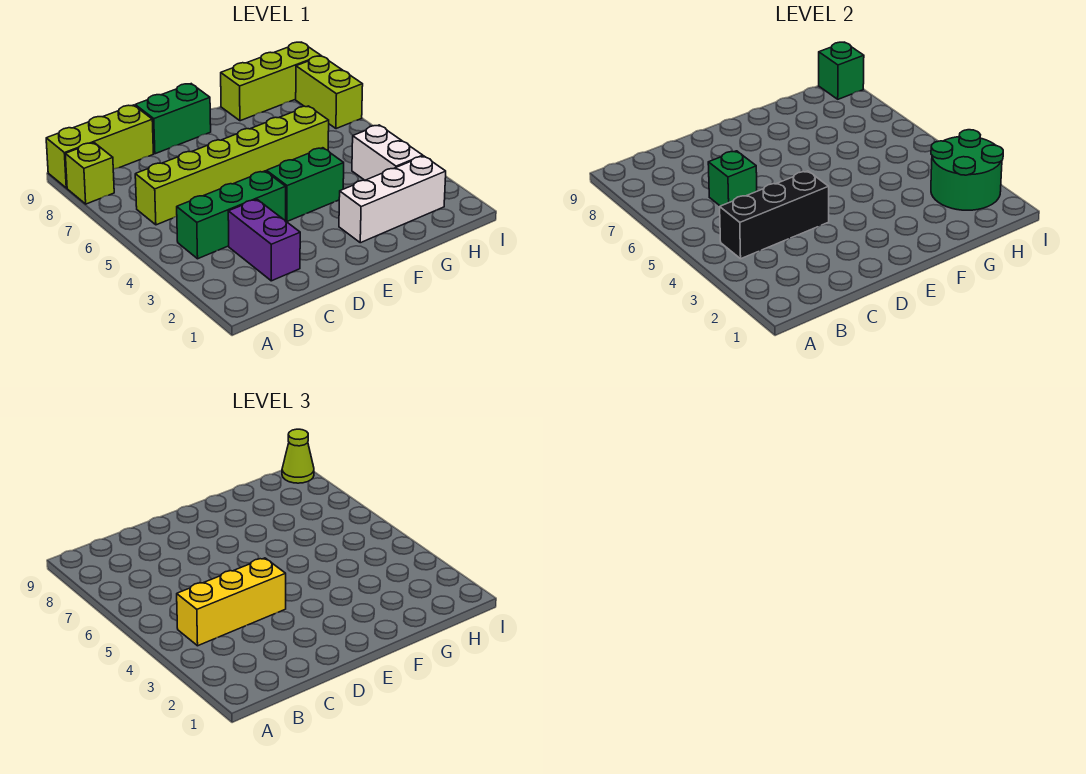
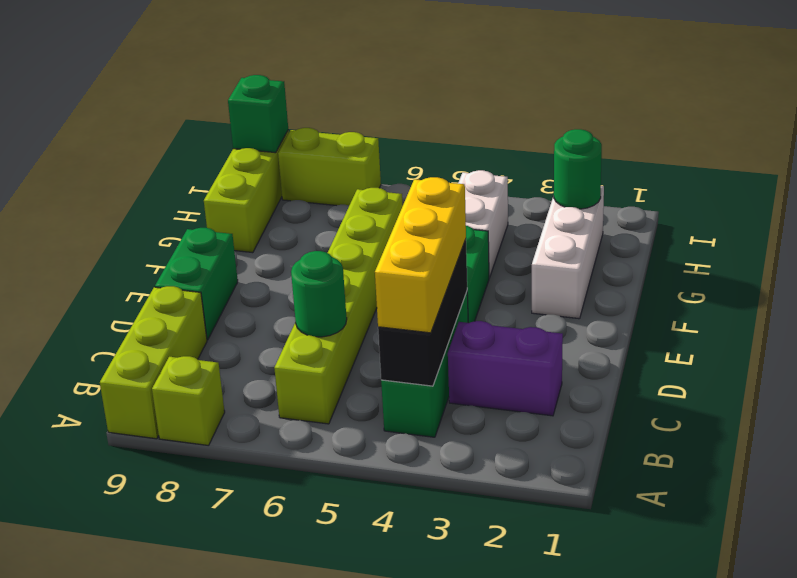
green 1x1 brick [708,151,757,206] -> green 1x1 round brick [291,251,347,337]
green 2x2 round brick [931,130,1003,210] -> green 1x1 round brick [554,129,602,209]
white 1x2 brick [352,125,423,180] -> white 1x2 brick turned to [458,170,508,278]
lime 1x1 cone [282,429,314,483] -> none

